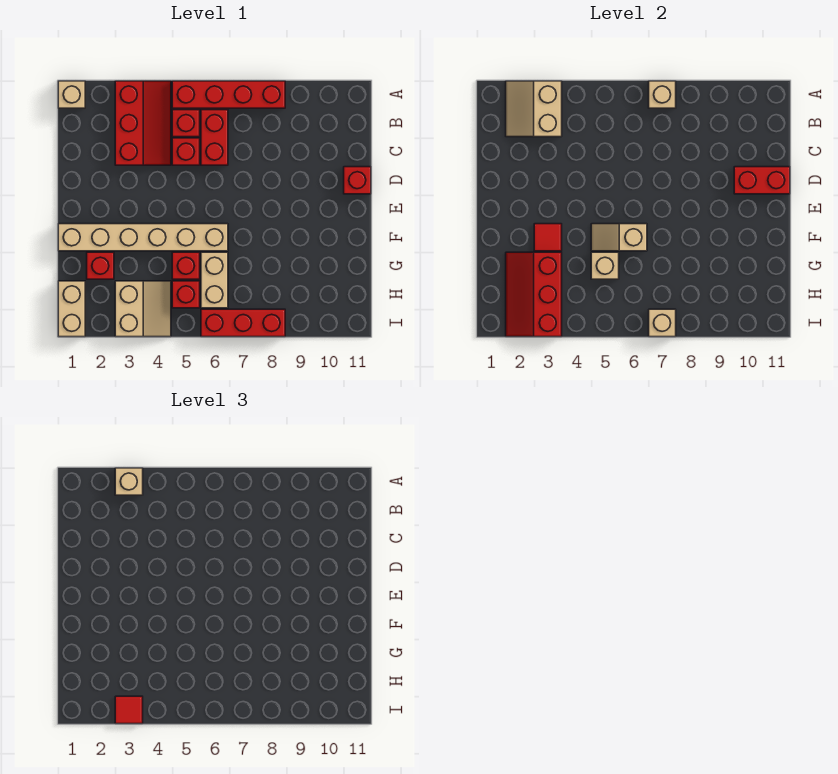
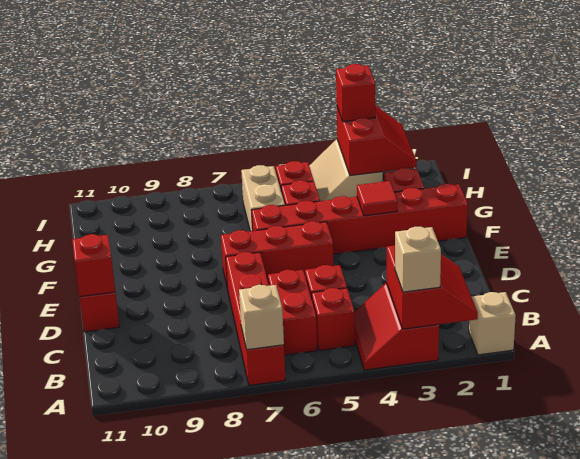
tan 2x2 slope [506,81,562,137] -> red 2x2 slope [387,245,478,329]
red 2x3 slope [115,81,171,165] -> red 2x2 slope [354,283,439,370]
red 1x4 brick [172,81,285,108] -> red 1x4 brick turned to [226,252,286,386]
red 1x2 brick [734,167,790,194] -> red 1x1 brick [72,234,115,297]
tan 1x6 brick [58,224,228,251] -> red 1x6 brick [251,184,468,254]
tan 1x2 slope [591,224,647,251] -> none
red 2x3 slope [506,252,562,337] -> red 2x2 slope [337,105,417,176]
tan 1x1 brick [591,252,619,279] -> none
tan 1x2 brick [58,281,85,337] -> none
red 1x1 tile [115,696,143,724] -> red 1x1 brick [336,64,375,122]
red 1x3 brick [201,309,285,337] -> red 1x3 brick moved to [221,221,334,289]
tan 1x1 brick [649,309,676,337] -> none

